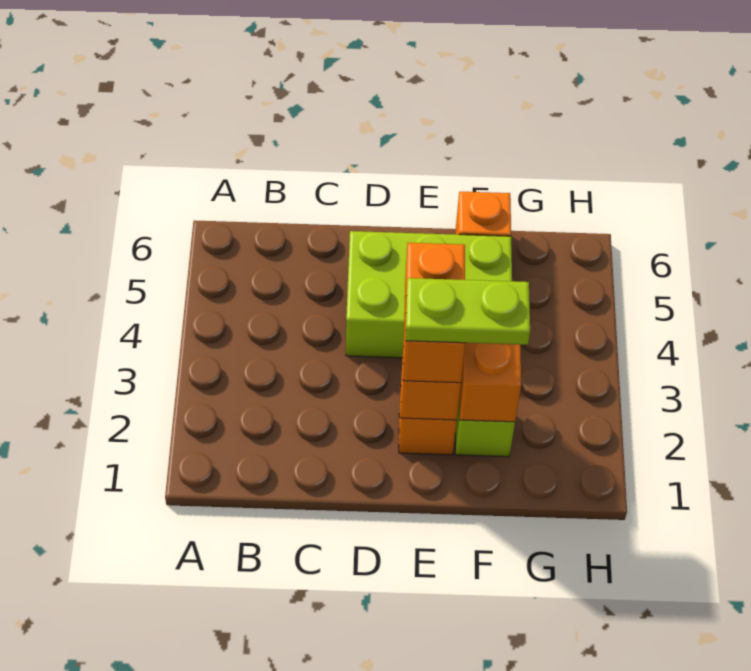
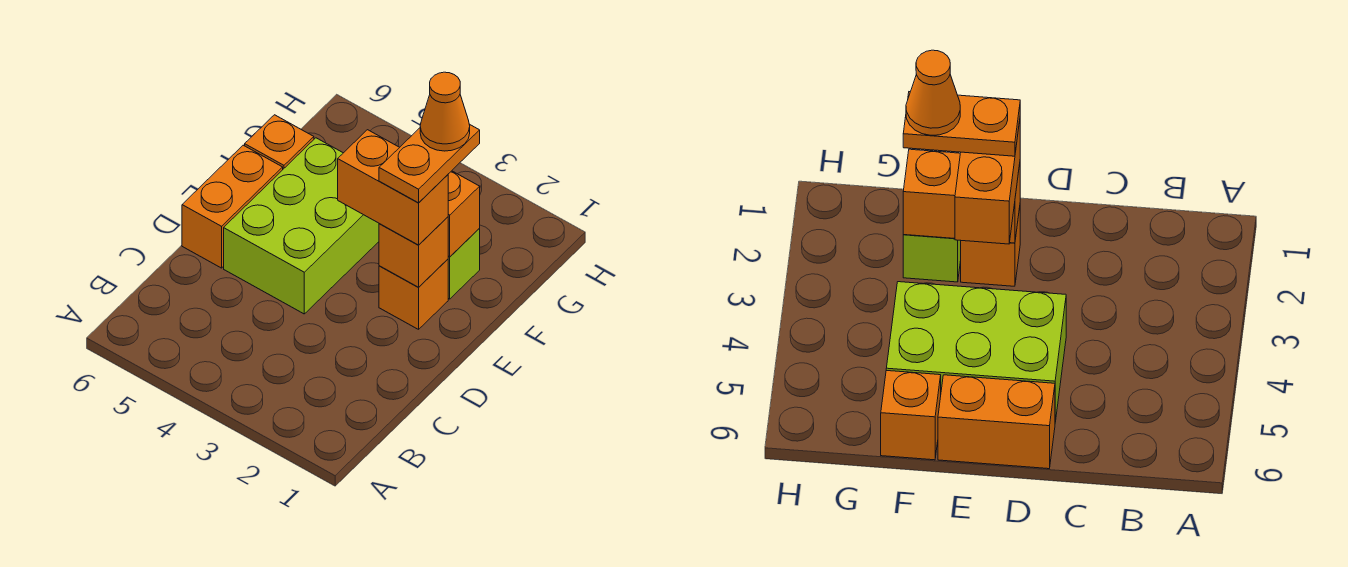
none -> orange 1x2 brick [182,145,283,268]
lime 1x2 plate [406,278,530,345] -> orange 1x2 plate [379,124,480,203]
none -> orange 1x1 cone [420,72,470,151]

